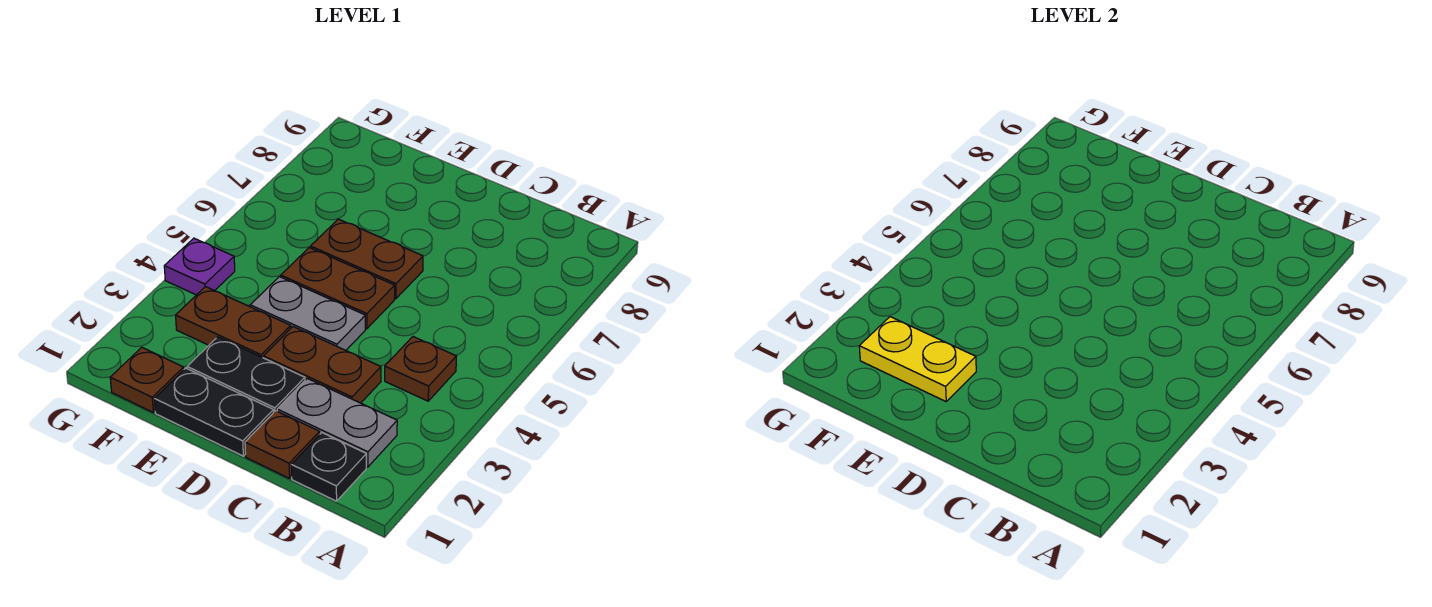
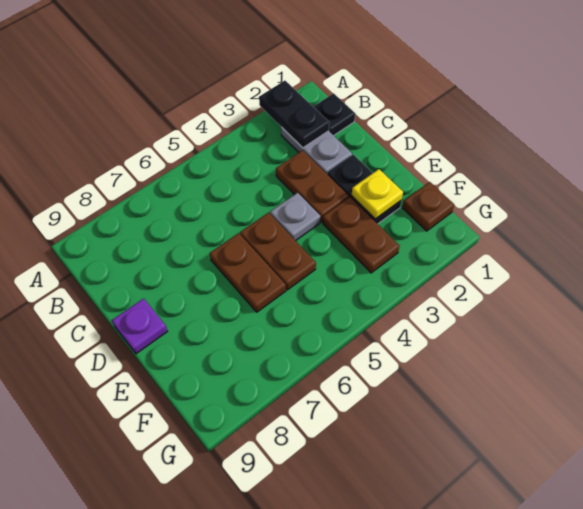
brown 1x1 plate [385,337,457,401] -> none
brown 1x1 plate [245,411,320,478] -> none
black 1x2 plate [155,368,274,456] -> black 1x2 plate moved to [259,81,329,148]
grey 1x2 plate [250,277,365,350] -> grey 1x1 plate [270,193,321,241]
yellow 1x2 plate [859,317,976,401] -> yellow 1x1 plate [351,169,403,219]
purple 1x1 plate [164,238,235,295] -> purple 1x1 plate moved to [112,298,168,354]

